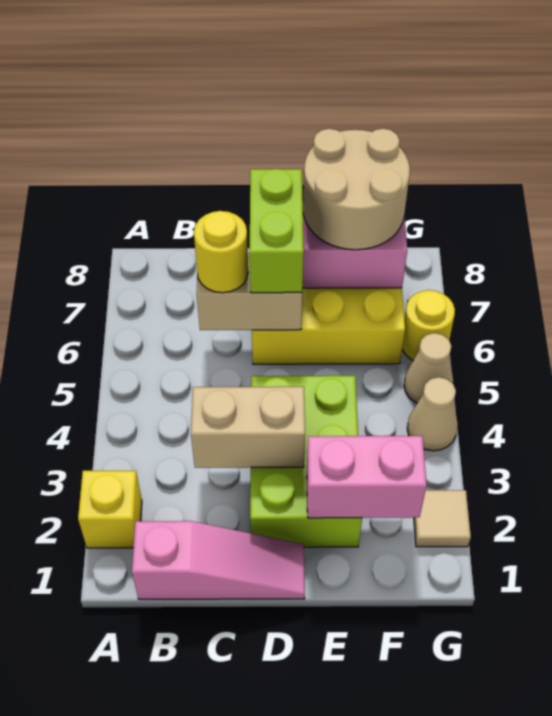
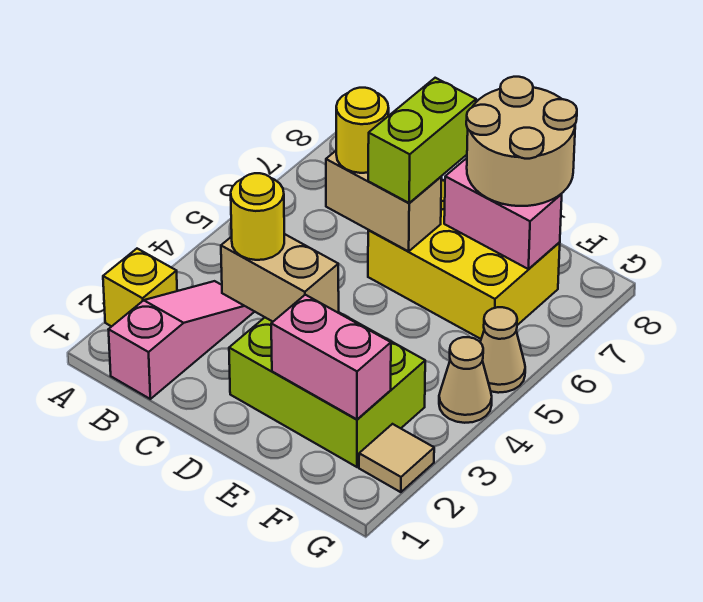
pink 1x3 slope [132,521,305,599] -> pink 1x3 slope turned to [109,281,254,399]
lime 2x3 brick [250,376,362,547] -> lime 2x3 brick turned to [229,312,425,467]
yellow 1x1 round brick [402,290,455,360] -> yellow 1x1 round brick moved to [231,173,284,260]

